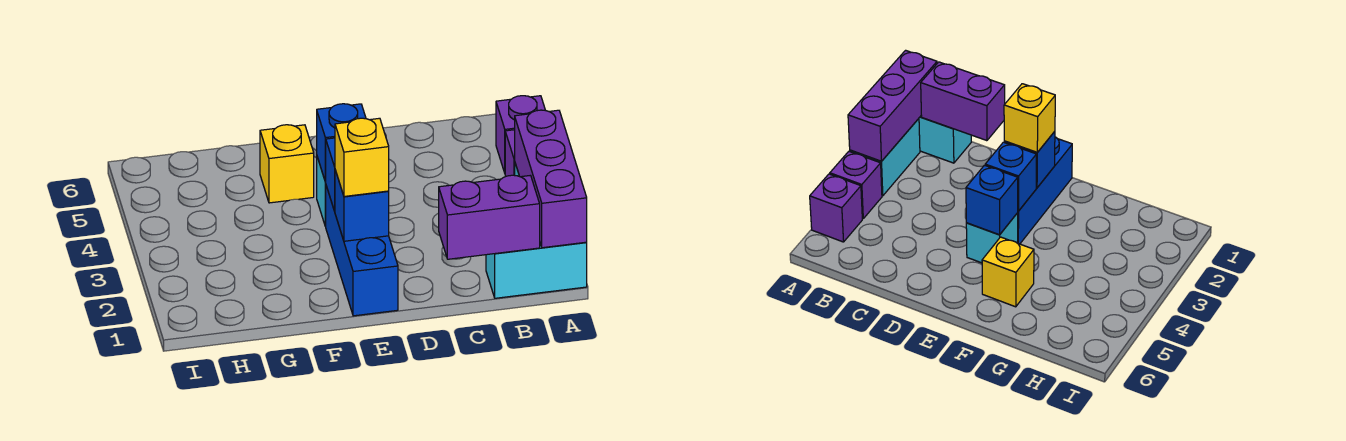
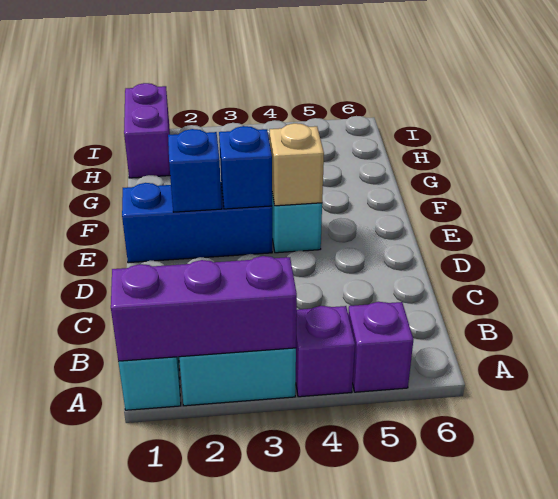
purple 1x2 brick [439,175,540,259] -> purple 1x2 brick moved to [124,83,170,178]
yellow 1x1 brick [335,118,389,196] -> none
blue 1x1 brick [317,104,366,182] -> tan 1x1 brick [270,123,324,206]
yellow 1x1 brick [260,125,314,203] -> none

